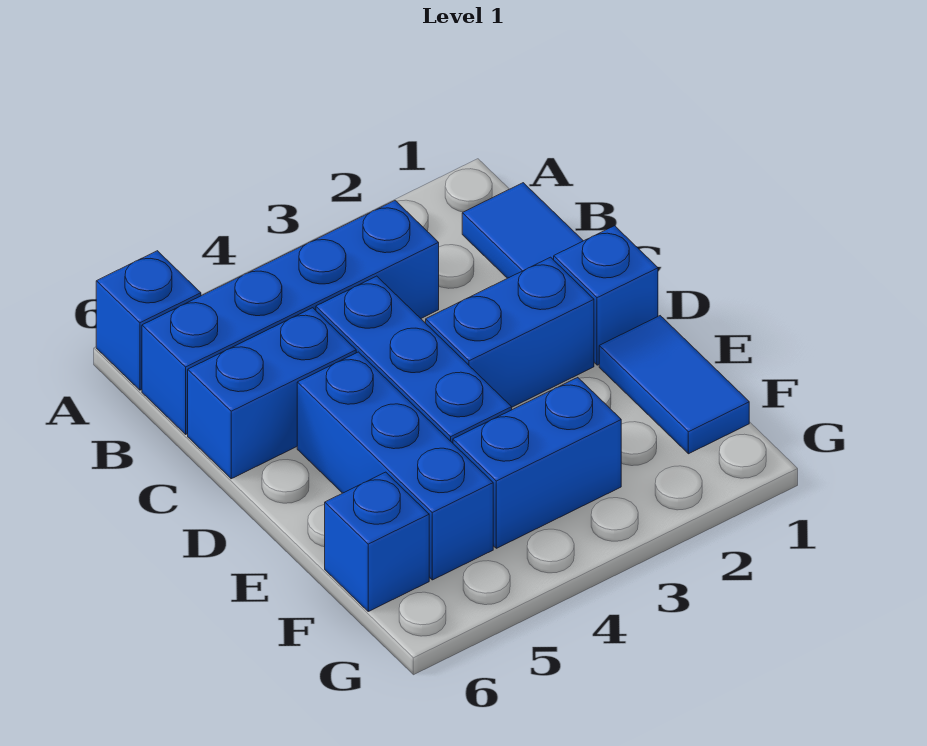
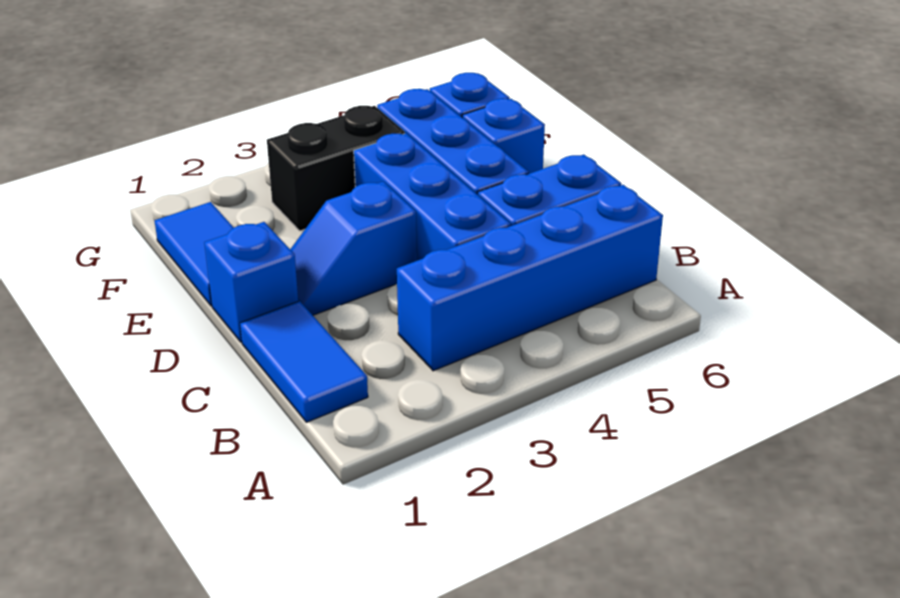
blue 1x1 brick [96,251,201,390] -> blue 1x1 brick moved to [462,99,545,174]
blue 1x2 brick [426,257,594,407] -> blue 1x2 slope [290,181,417,315]
blue 1x2 brick [453,378,621,548] -> black 1x2 brick [267,106,405,231]

